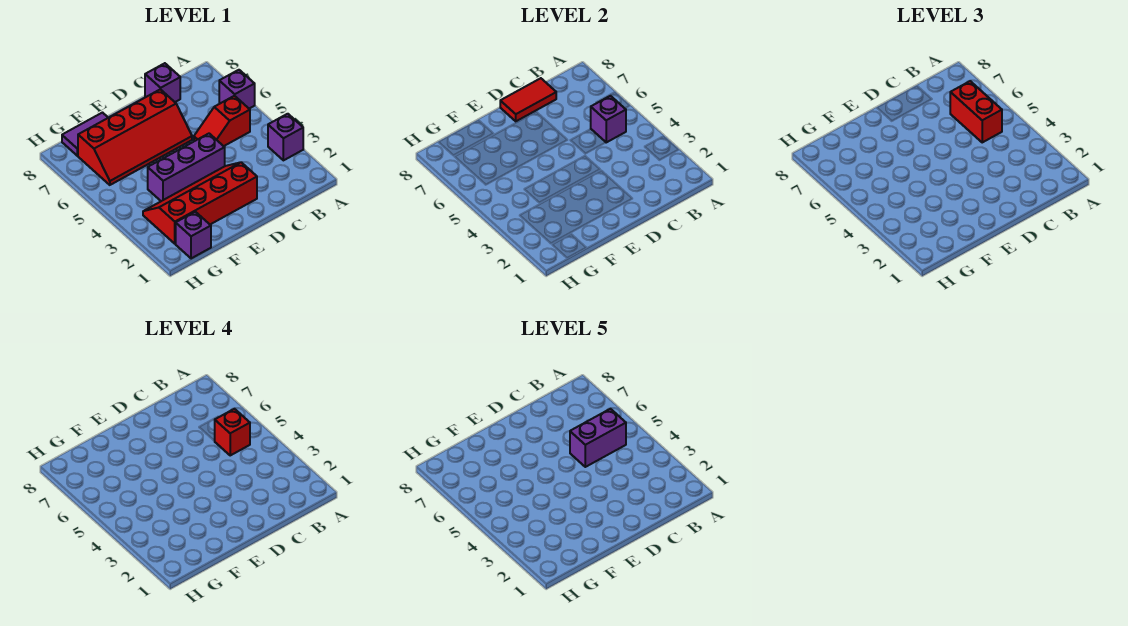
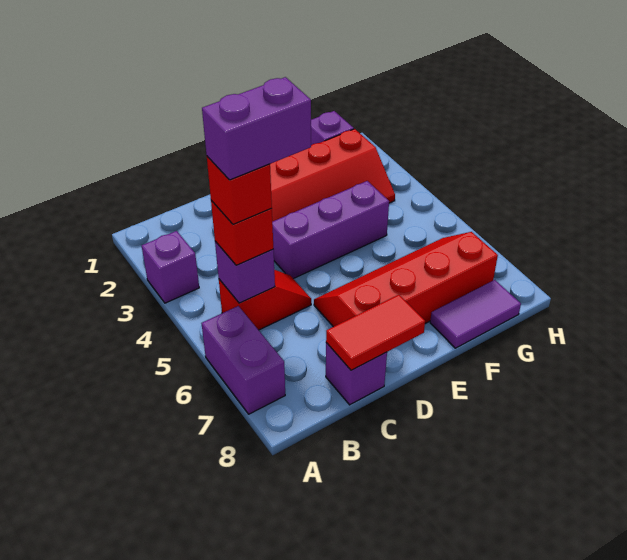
purple 1x1 brick [219,70,255,109] -> purple 1x2 brick [201,306,285,414]
red 1x2 brick [950,81,1002,142] -> red 1x1 brick [211,200,273,265]

